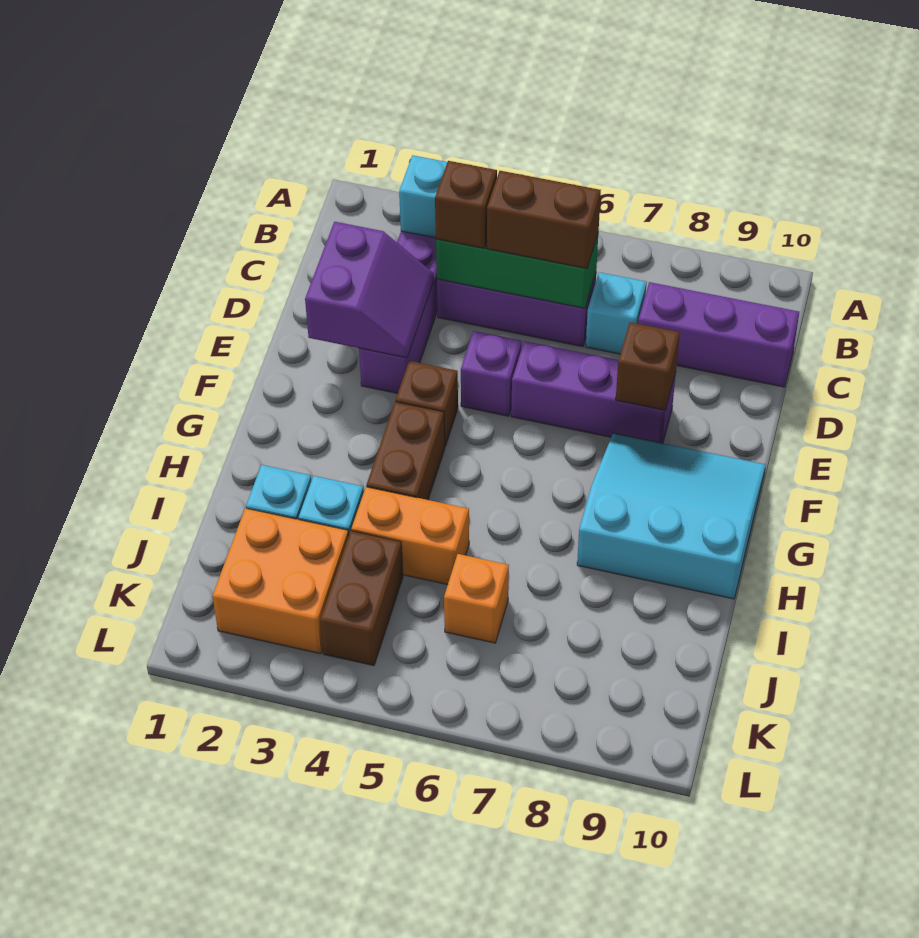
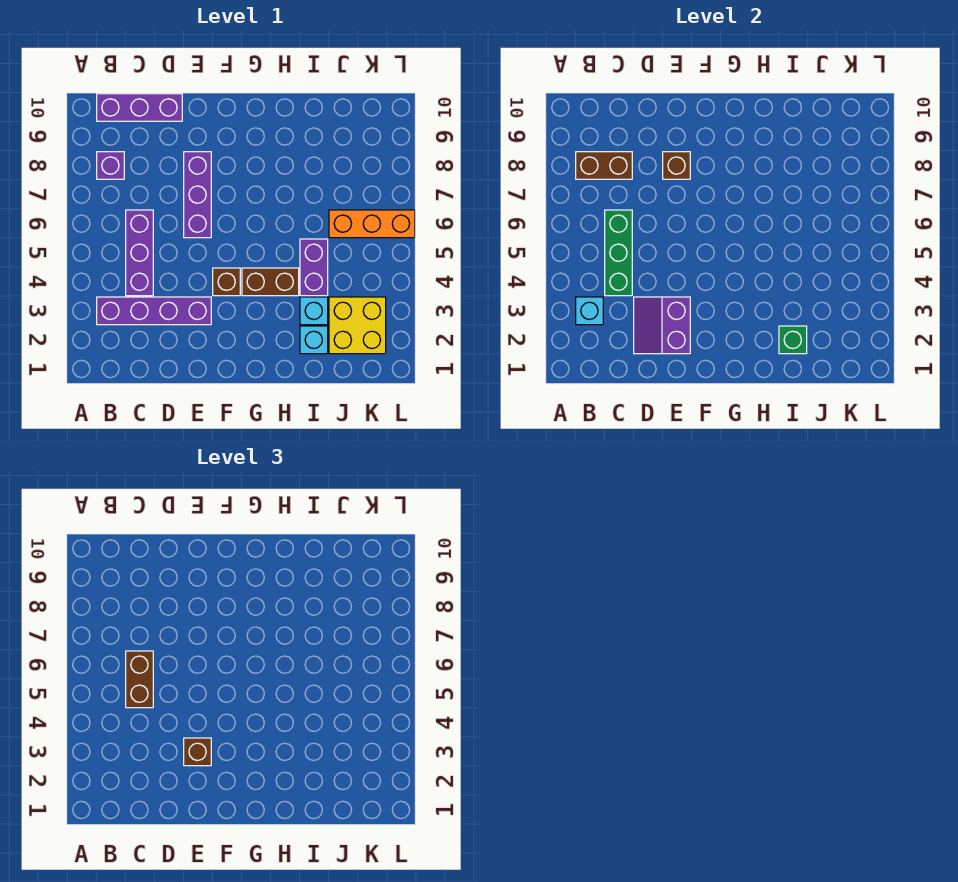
brown 1x1 brick [435,161,497,248] -> brown 1x1 brick moved to [184,738,211,766]
cyan 1x1 brick [586,272,647,354] -> none
purple 1x3 brick [638,282,799,387] -> purple 1x3 brick turned to [97,94,182,121]
purple 2x2 slope [305,222,434,358] -> purple 2x2 slope turned to [634,297,690,354]
purple 1x1 brick [461,331,522,416] -> purple 1x1 brick moved to [97,152,124,179]
cyan 3x3 slope [577,433,766,599] -> none
none -> green 1x1 brick [779,326,807,354]
orange 1x2 brick [351,487,469,585] -> purple 1x2 brick [300,239,328,296]
orange 2x2 brick [212,508,349,654] -> yellow 2x2 brick [329,297,386,354]
brown 1x2 brick [320,531,403,666] -> brown 1x2 brick moved to [576,152,632,179]
orange 1x1 brick [444,554,509,643] -> orange 1x3 brick [329,210,415,238]

